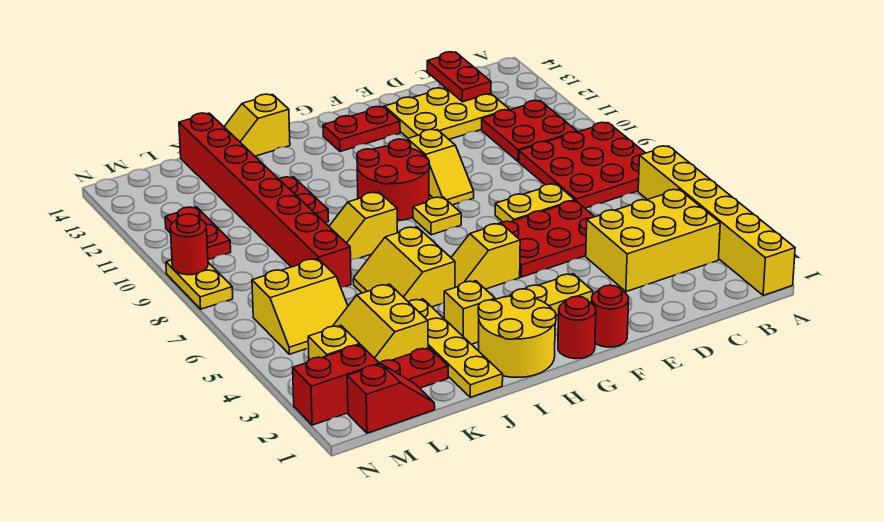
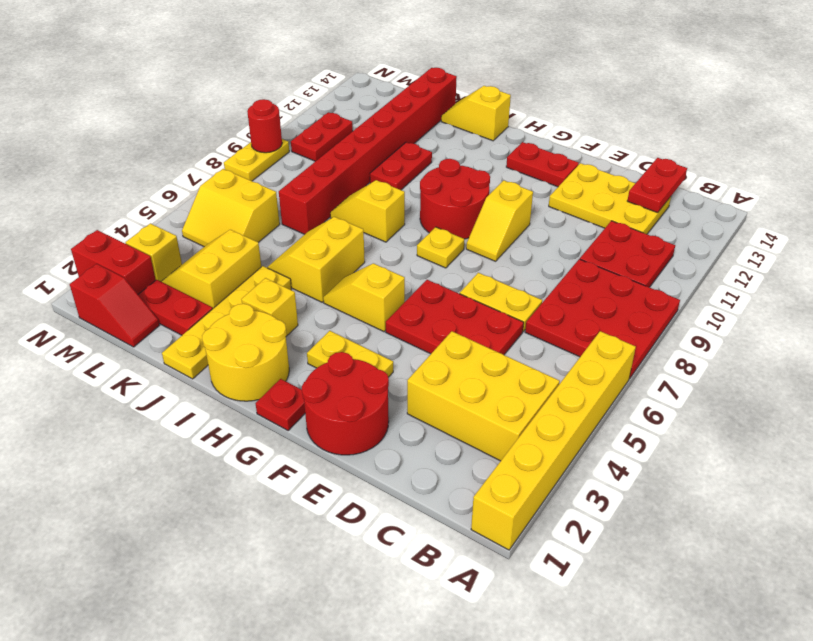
red 1x1 round brick [591,285,629,347] -> red 2x2 round brick [302,352,389,455]
red 1x1 round brick [558,296,596,359] -> red 1x1 plate [256,379,305,430]

